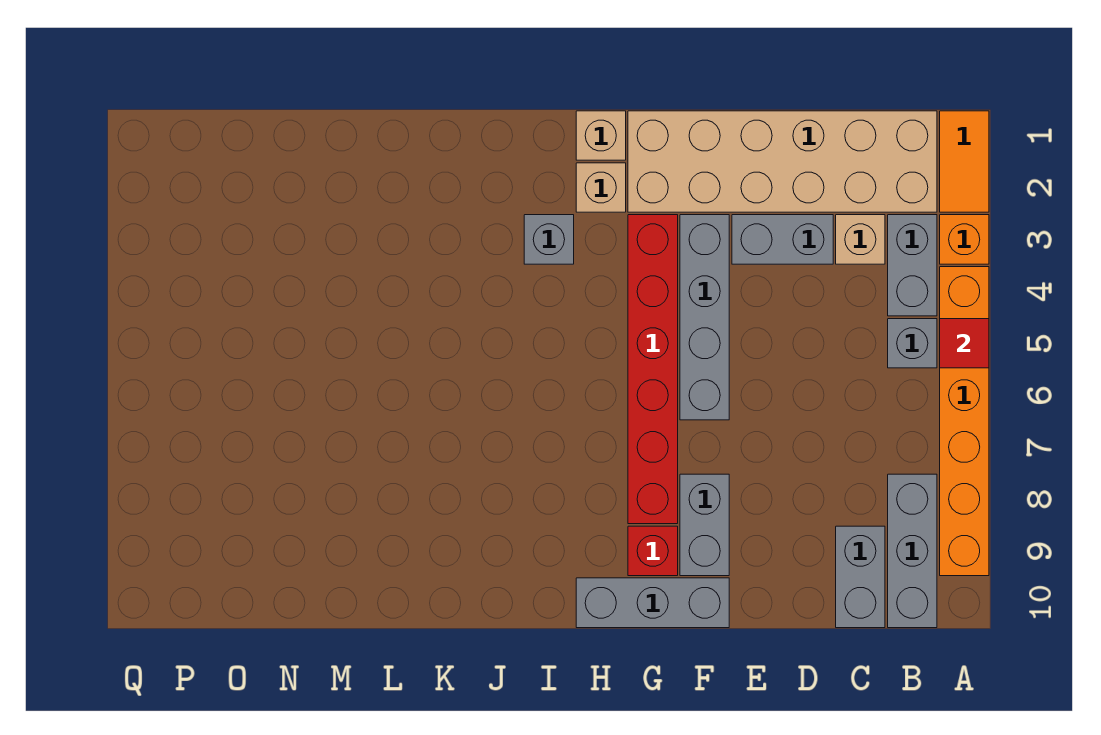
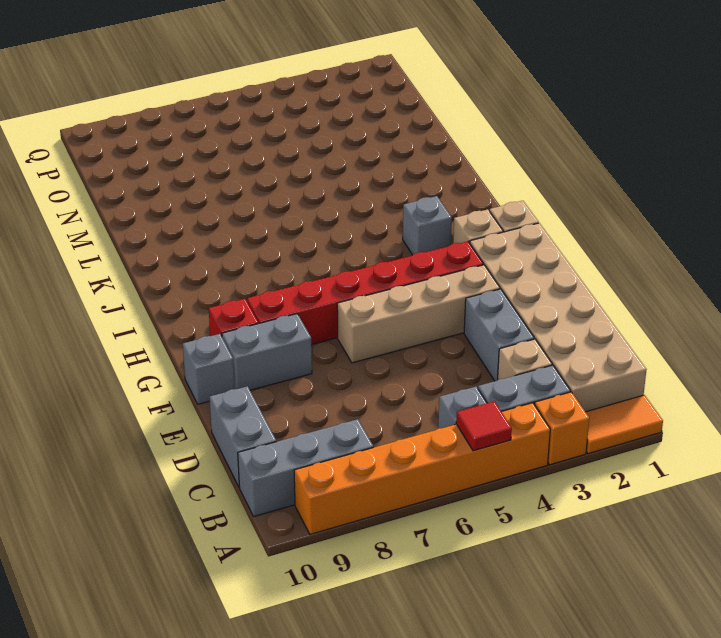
grey 1x2 brick [836,526,885,628] -> grey 1x2 brick turned to [209,386,276,487]
grey 1x4 brick [680,215,729,420] -> tan 1x4 brick [337,265,500,363]
grey 1x3 brick [576,578,729,628] -> grey 1x1 brick [183,334,235,404]

